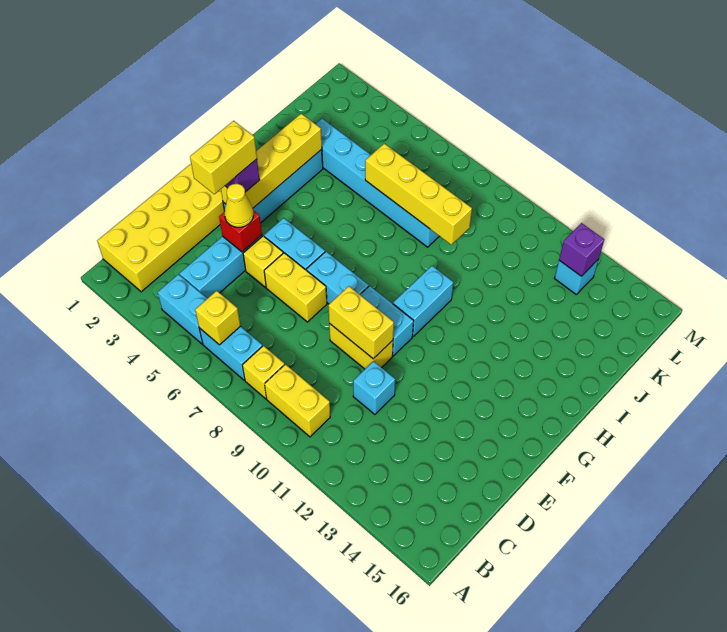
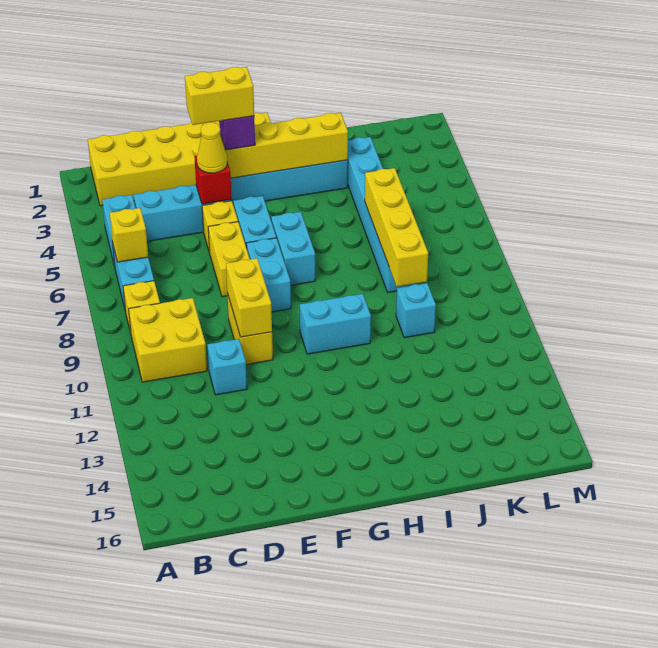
yellow 1x2 brick [265,364,330,437] -> yellow 2x2 brick [129,298,207,382]
cyan 1x2 brick [360,286,414,356] -> cyan 1x2 brick moved to [271,212,315,285]
cyan 1x1 brick [555,259,599,294] -> cyan 1x1 brick moved to [396,283,436,338]
purple 1x1 brick [559,223,604,276] -> none

